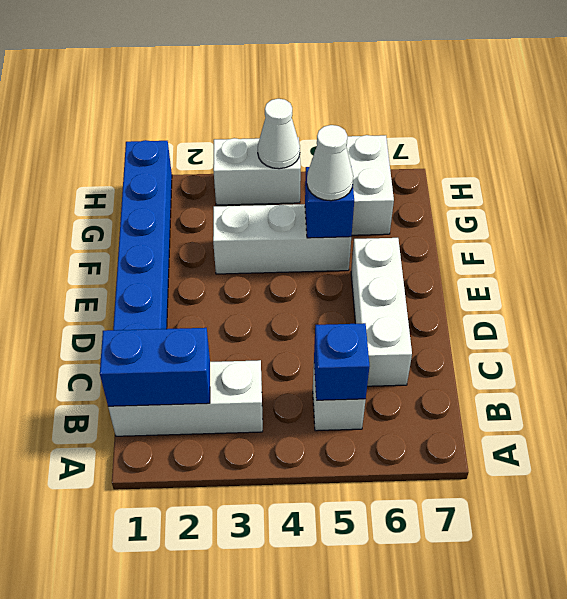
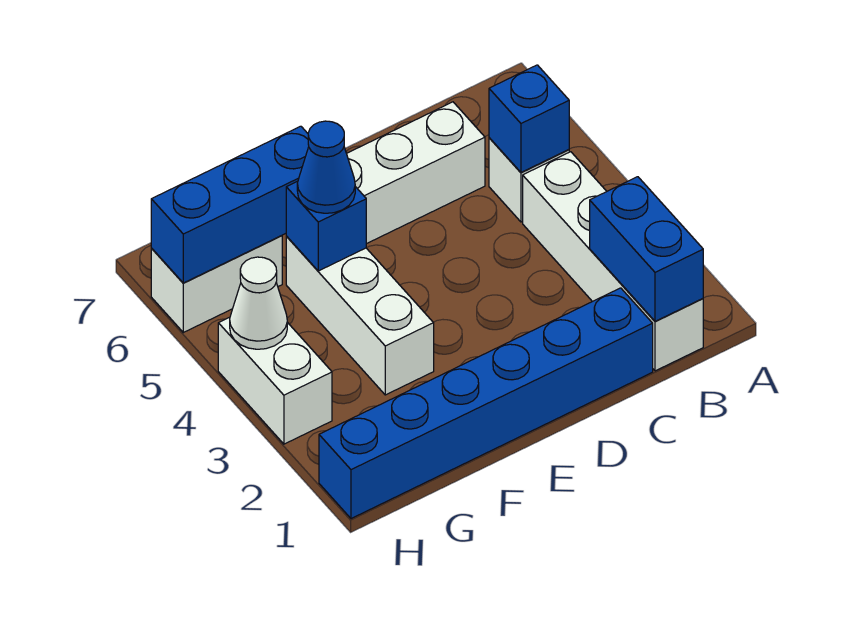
white 1x3 brick [108,360,263,436] -> white 1x4 brick [523,152,703,371]
white 1x1 cone [307,125,353,201] -> blue 1x1 cone [297,121,355,213]
none -> blue 1x3 brick [151,126,309,283]

